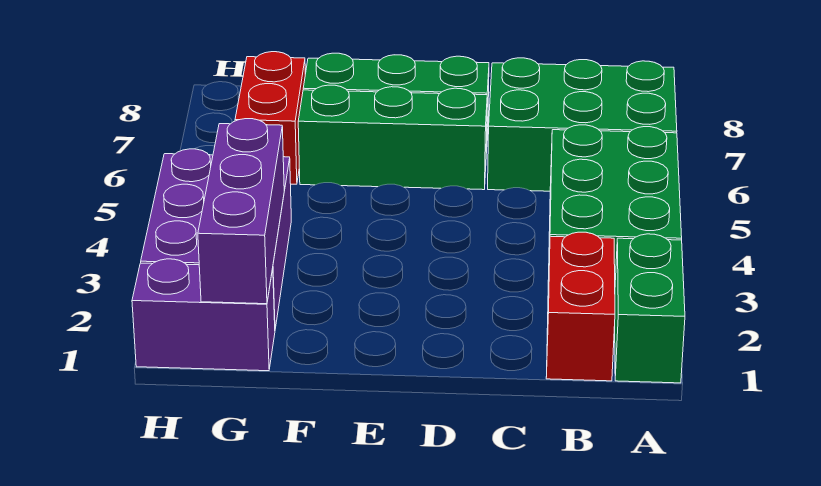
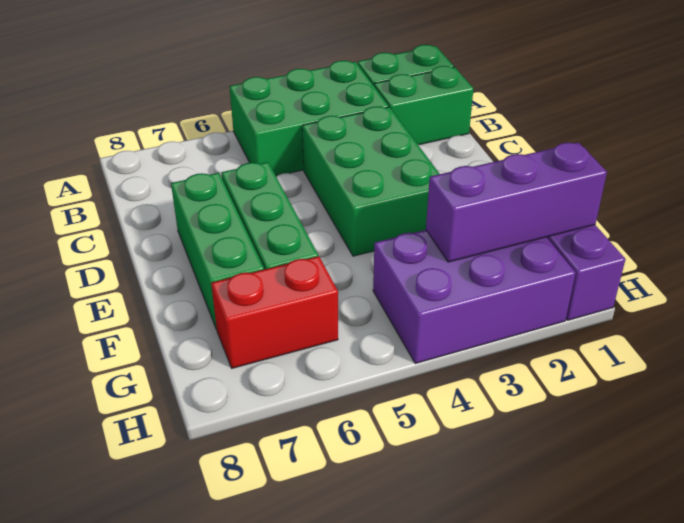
green 2x3 brick [488,58,677,191] -> green 2x3 brick moved to [302,106,439,256]
red 1x2 brick [546,232,615,381] -> green 1x2 brick [374,66,474,145]

